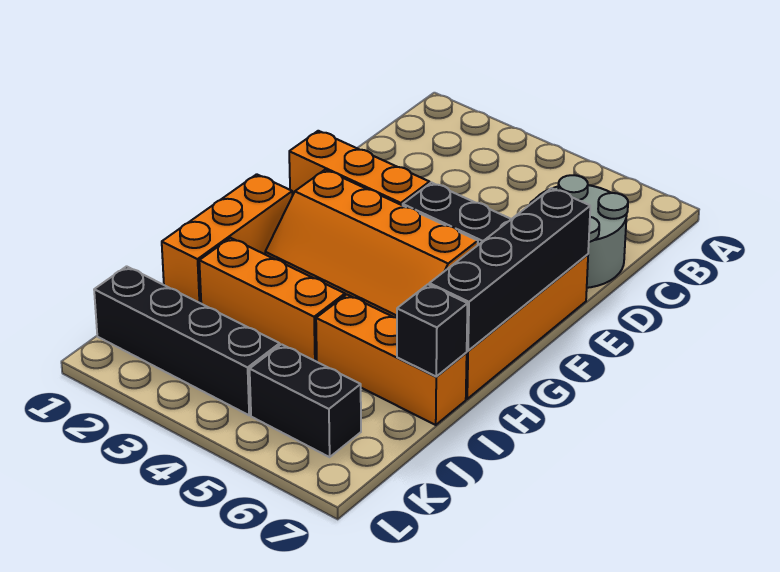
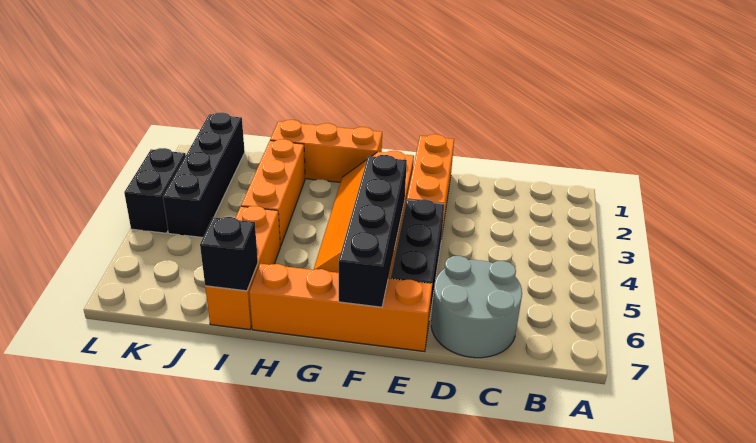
black 1x4 brick [429,188,590,351] -> black 1x4 brick turned to [339,155,407,307]
black 1x2 brick [250,344,361,457] -> black 1x2 brick moved to [124,148,186,233]

